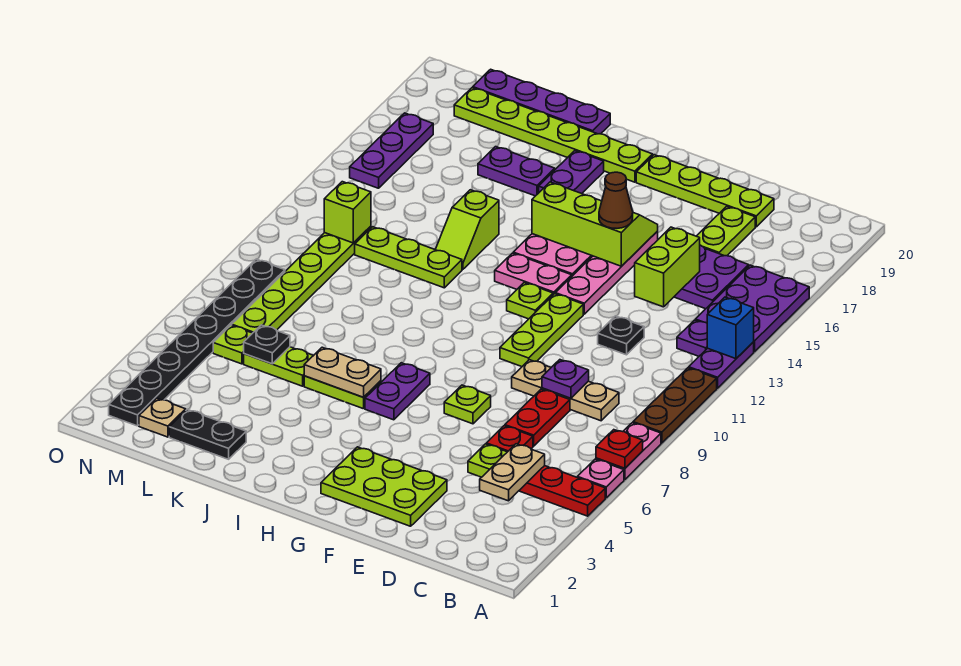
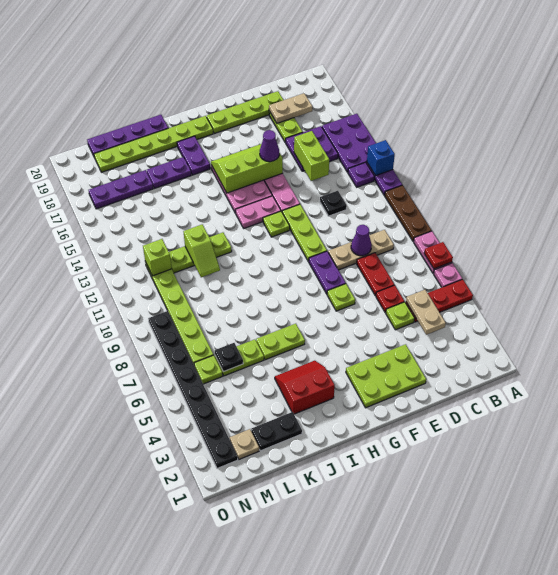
purple 1x1 plate [542,360,589,398] -> purple 1x1 cone [351,225,372,256]
brown 1x1 cone [599,172,633,228] -> purple 1x1 cone [260,130,279,162]
purple 1x2 plate [365,363,430,420] -> purple 1x2 plate moved to [308,251,346,294]
none -> red 2x2 slope [275,361,335,414]
tan 1x2 plate [304,347,381,397] -> tan 1x2 plate moved to [269,93,312,123]
lime 1x2 slope [435,190,499,270] -> lime 1x2 slope moved to [183,224,220,277]
purple 1x3 plate [350,113,433,188] -> purple 1x3 plate turned to [89,170,153,209]

